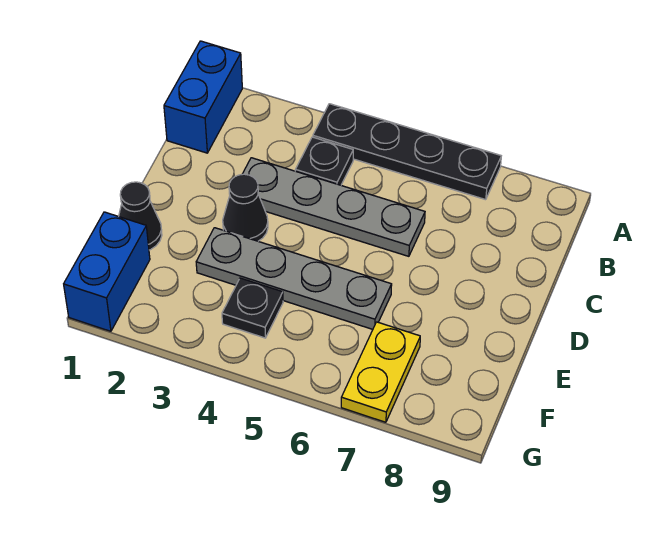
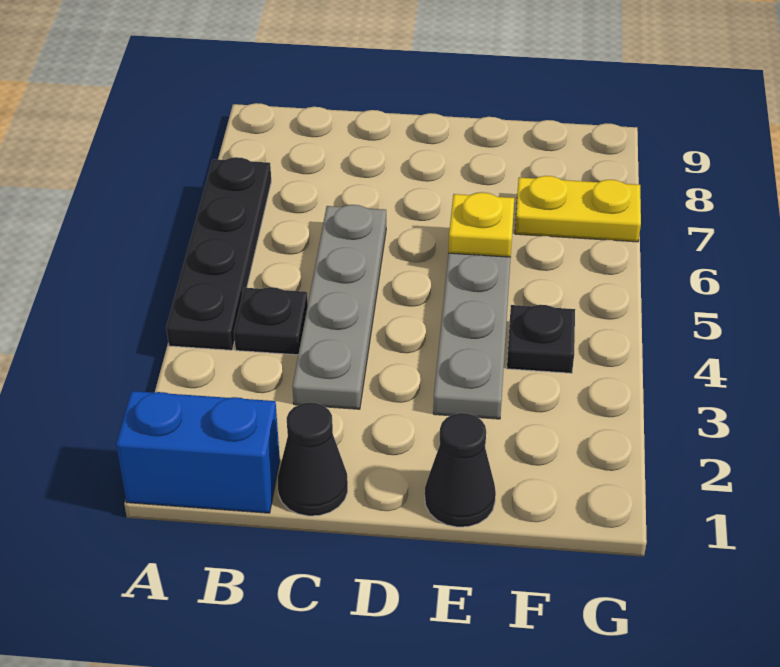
black 1x1 cone [223,174,268,241] -> black 1x1 cone moved to [278,403,348,516]
none -> yellow 1x1 plate [449,193,514,257]
blue 1x2 brick [64,212,150,331] -> none

